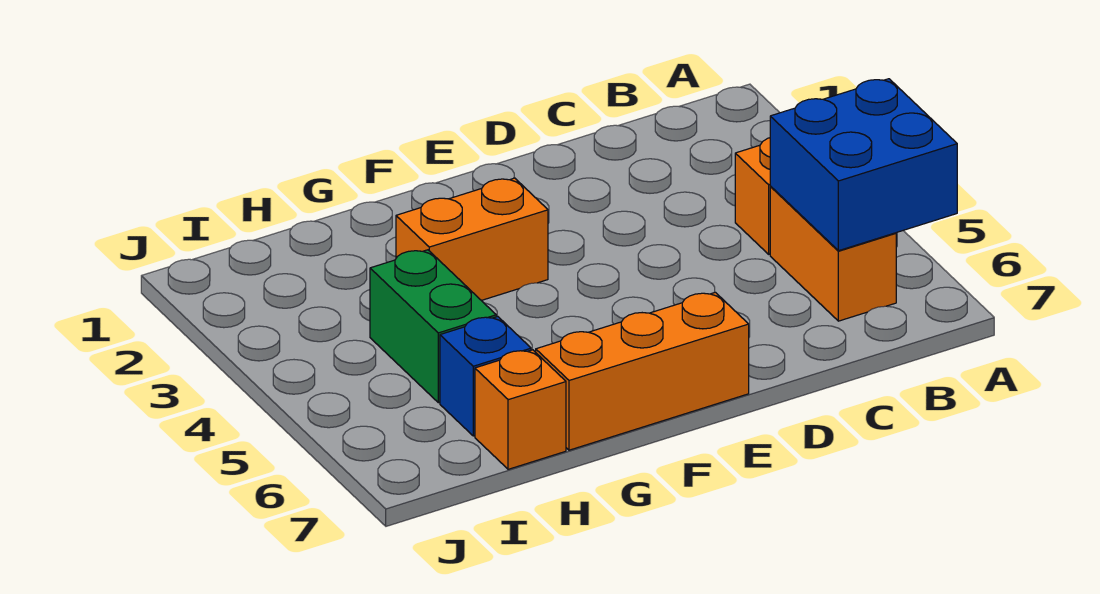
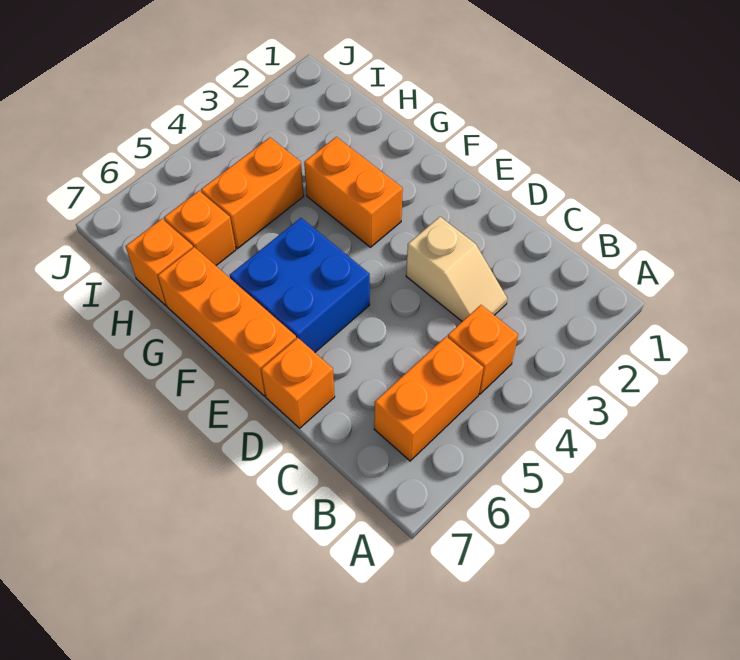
blue 2x2 brick [770,79,957,251] -> blue 2x2 brick moved to [230,218,370,352]
none -> tan 1x2 slope [406,217,508,321]
none -> orange 1x1 brick [261,338,335,428]
green 1x2 brick [370,250,496,403] -> orange 1x2 brick [201,138,304,248]
blue 1x1 brick [440,316,531,436] -> orange 1x1 brick [164,191,236,266]

